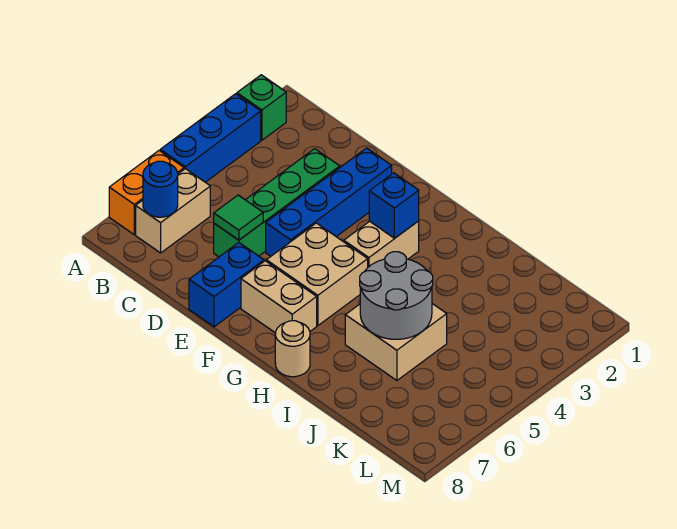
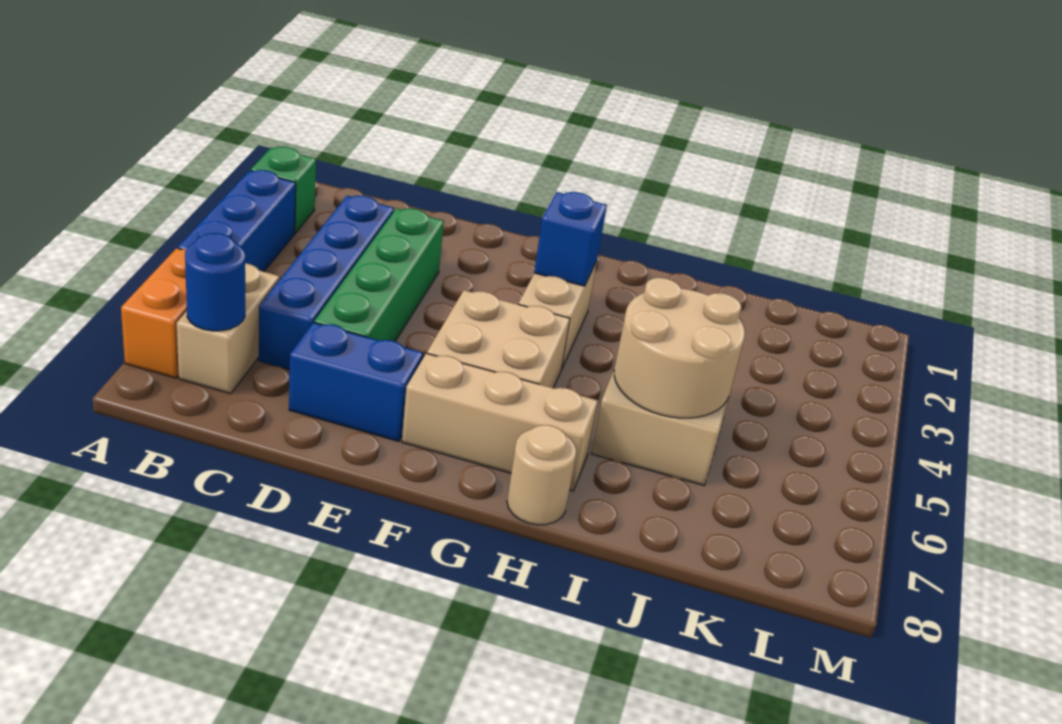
green 1x1 tile [214,195,263,240] -> none
blue 1x4 brick [266,148,392,256] -> blue 1x4 brick moved to [259,195,394,370]
blue 1x2 brick [189,243,264,327] -> blue 1x2 brick turned to [289,322,423,441]
tan 1x2 brick [241,261,317,332] -> tan 1x3 brick [402,353,598,491]
grey 2x2 round brick [360,252,433,339] -> tan 2x2 round brick [614,278,745,418]

